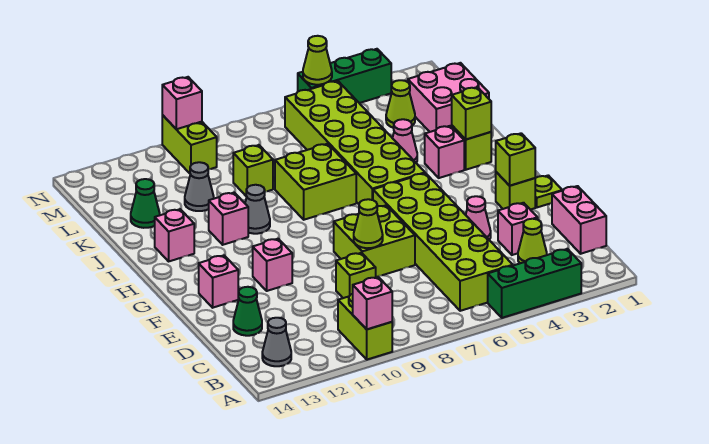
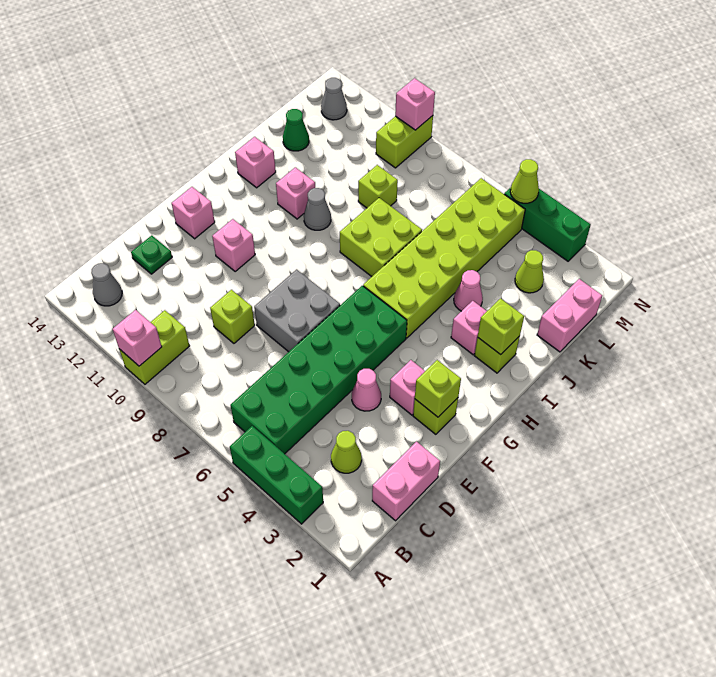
lime 2x6 brick [373,173,513,311] -> green 2x6 brick [230,286,407,454]
pink 1x1 brick [498,203,538,255] -> pink 1x1 brick moved to [390,360,425,415]
green 1x1 cone [233,287,262,336] -> green 1x1 plate [131,235,172,274]
lime 2x2 brick [334,205,415,277] -> grey 2x2 brick [254,269,340,352]
lime 1x1 cone [354,199,383,248] -> none
lime 1x1 plate [535,175,562,207] -> none
pink 2x2 brick [408,63,489,132] -> pink 1x2 brick [537,279,602,352]
grey 1x1 cone [185,162,214,211] -> grey 1x1 cone moved to [321,78,347,120]

